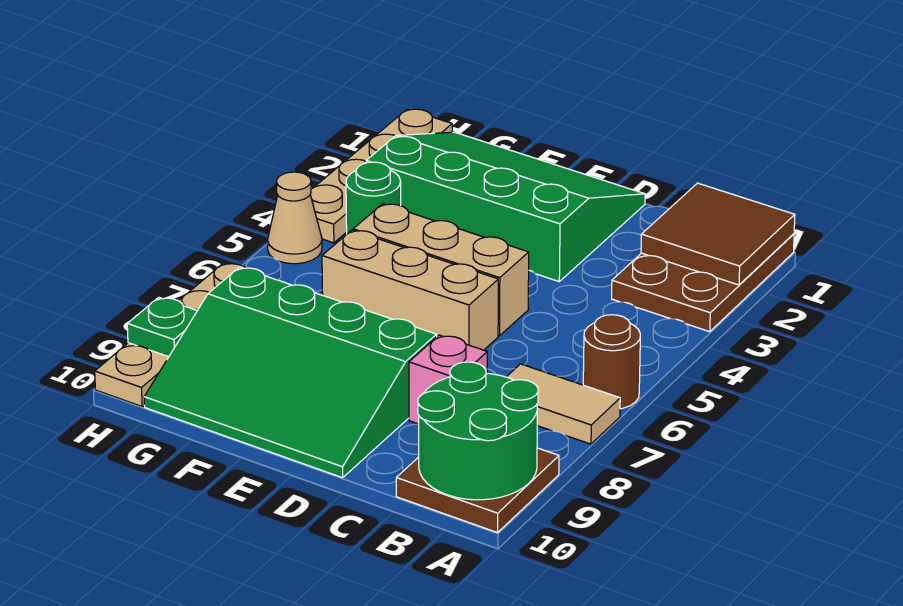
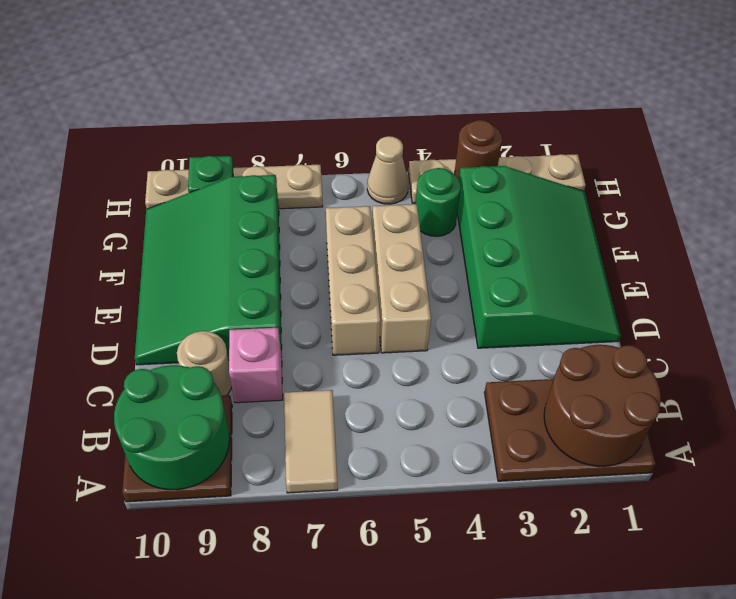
brown 2x2 tile [641,183,795,285] -> brown 2x2 round brick [544,345,661,466]
brown 1x1 round brick [583,315,640,409] -> brown 1x1 round brick moved to [455,120,502,179]
none -> tan 1x1 round brick [177,331,232,396]

